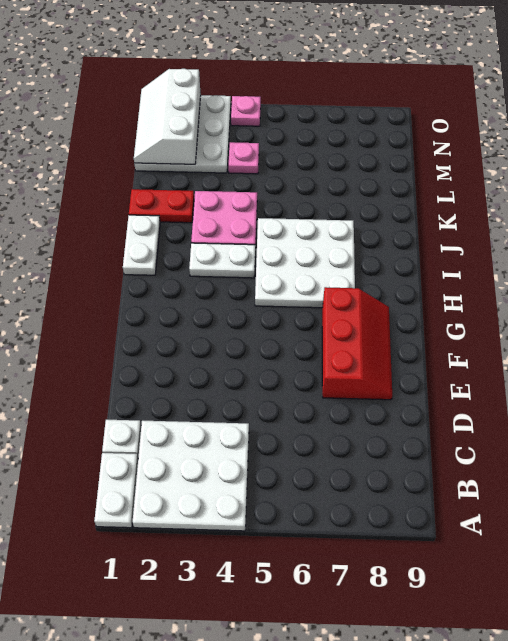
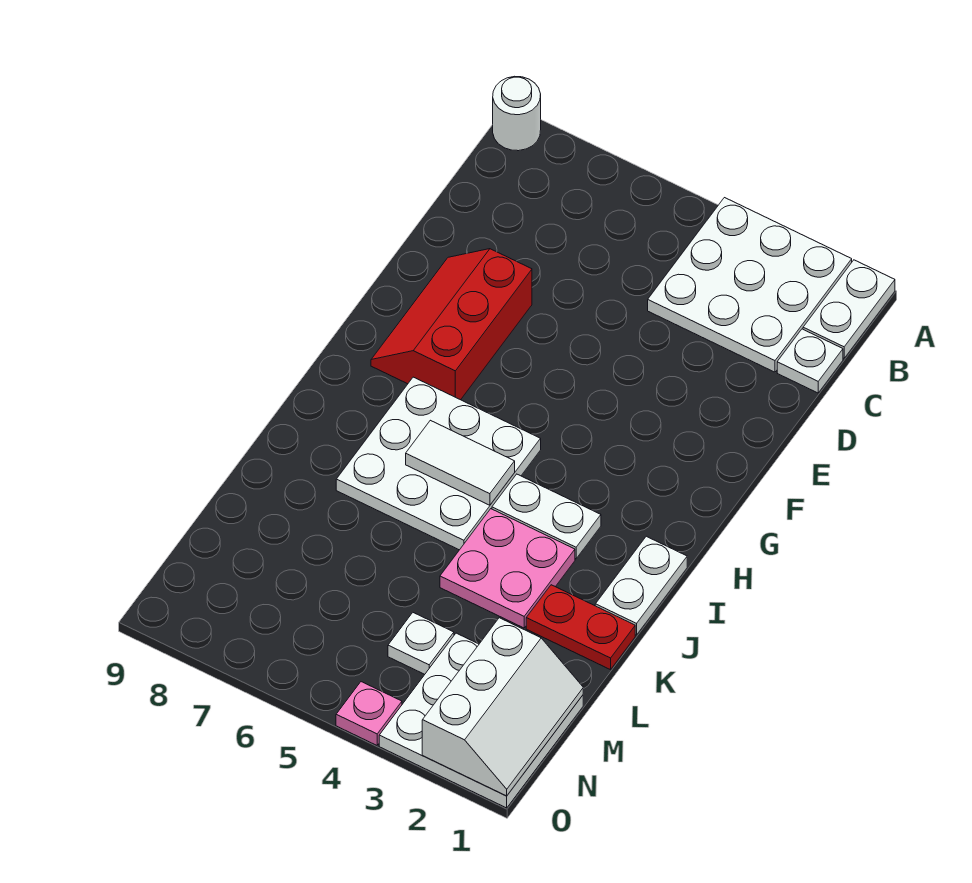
none -> white 1x1 round brick [493,76,541,151]
none -> white 1x2 tile [406,420,515,505]
pink 1x1 plate [228,142,259,174] -> white 1x1 plate [388,613,454,674]

